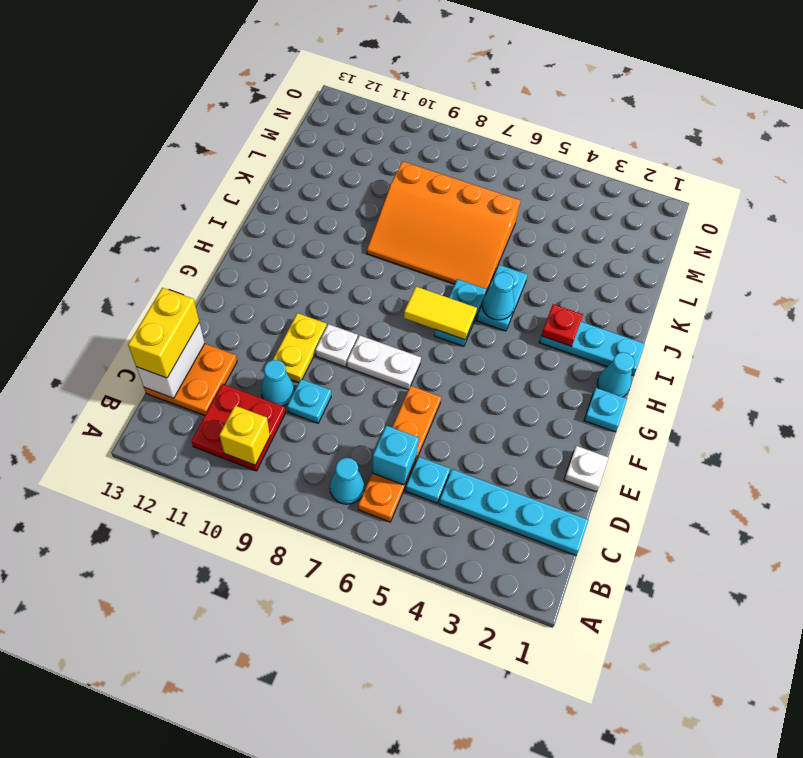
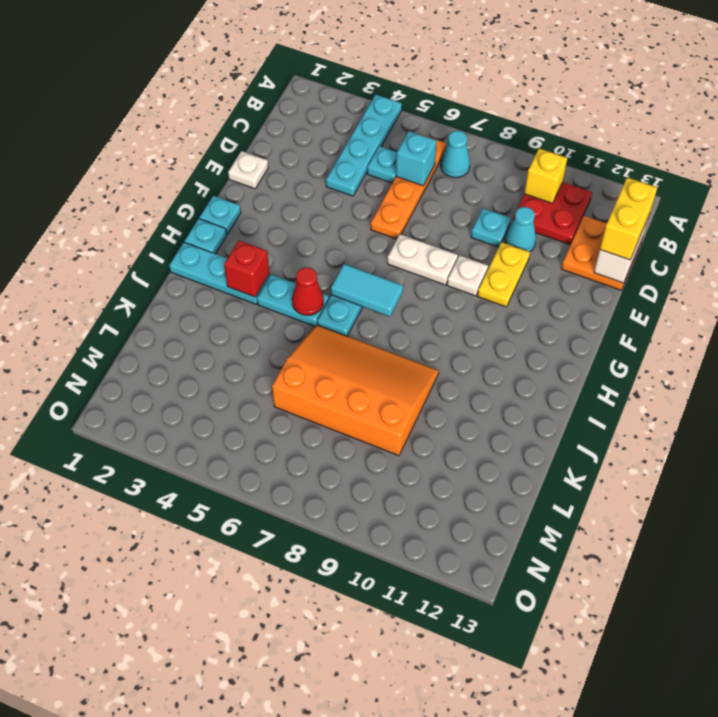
cyan 1x4 plate [439,469,588,555] -> cyan 1x4 plate turned to [326,94,402,196]
cyan 1x1 cone [597,352,634,397] -> cyan 1x1 plate [184,219,227,254]
yellow 1x2 tile [404,287,477,340] -> cyan 1x2 tile [331,264,403,316]
red 1x1 plate [541,304,583,347] -> red 1x1 brick [224,240,269,297]
cyan 1x2 plate [477,265,527,331] -> cyan 1x2 plate turned to [257,275,329,326]
cyan 1x1 cone [482,272,514,320] -> red 1x1 cone [292,267,324,315]

